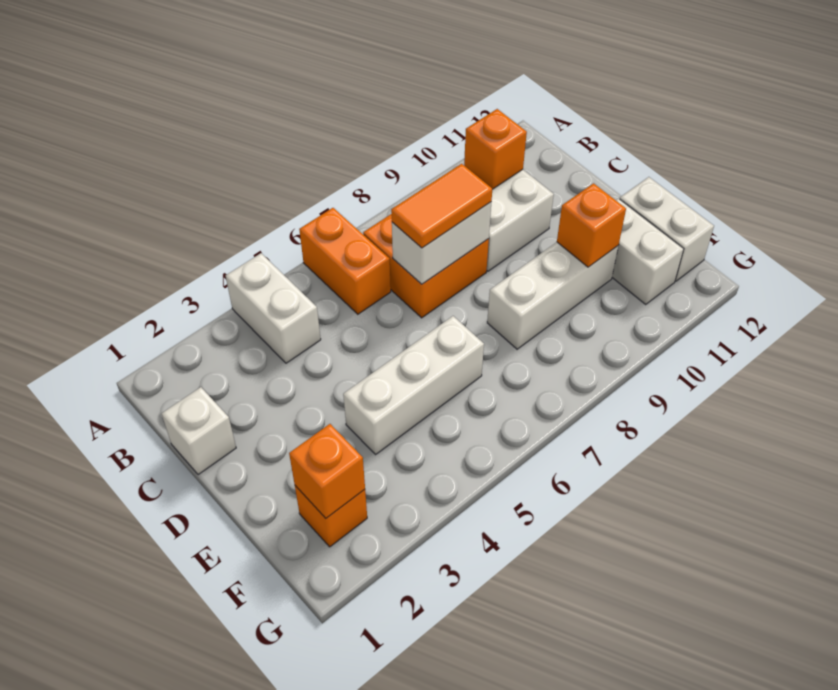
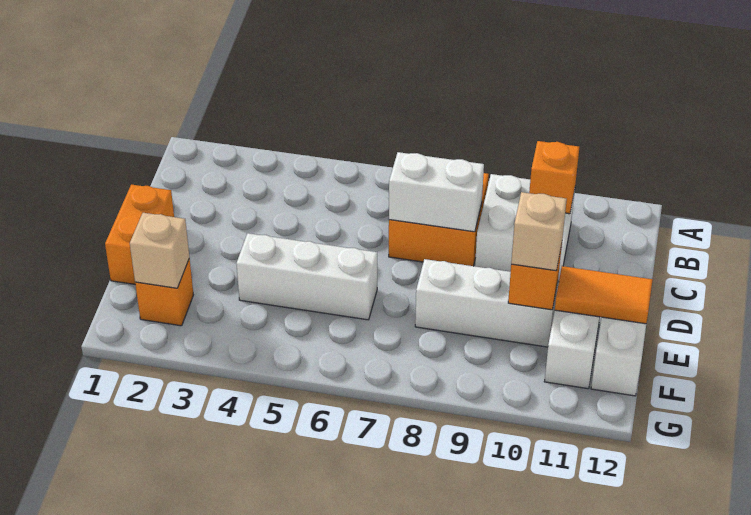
white 1x2 brick [226,253,321,363] -> none
orange 1x2 brick [299,208,391,314] -> orange 1x2 brick moved to [105,184,174,284]
white 1x1 brick [161,387,236,475] -> none
orange 1x2 tile [391,164,492,248] -> orange 1x2 tile moved to [555,266,653,324]
none -> tan 1x1 brick [511,192,567,271]
orange 1x1 brick [289,424,365,518] -> tan 1x1 brick [130,213,189,288]

